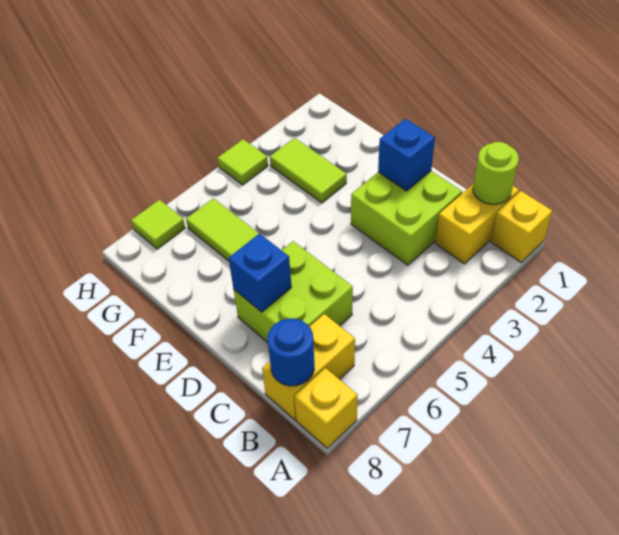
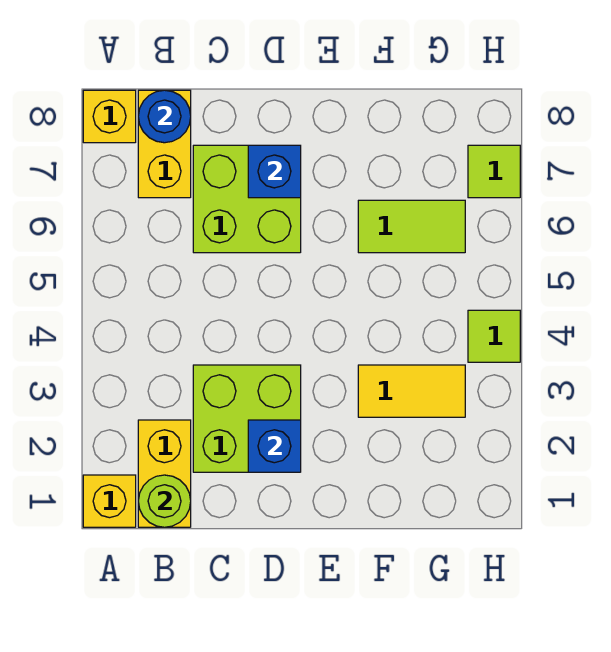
lime 1x2 tile [270,138,347,203] -> yellow 1x2 tile [358,365,465,417]

